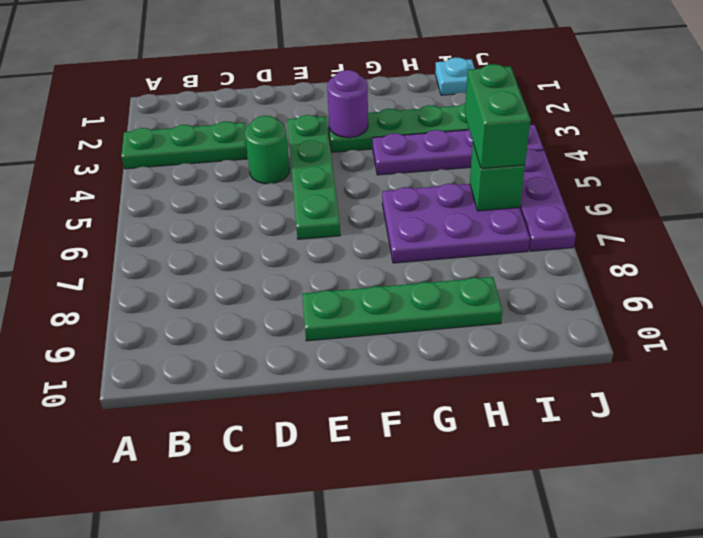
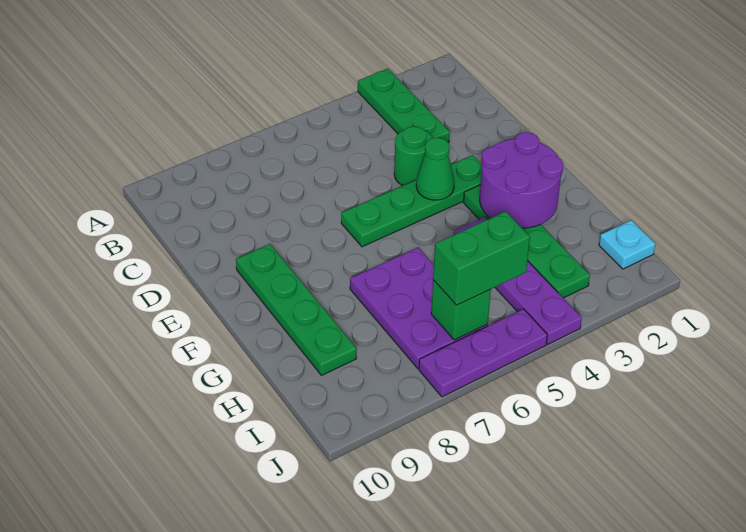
none -> green 1x1 cone [416,138,454,200]
purple 1x1 round brick [327,70,368,138] -> purple 2x2 round brick [480,132,563,228]

